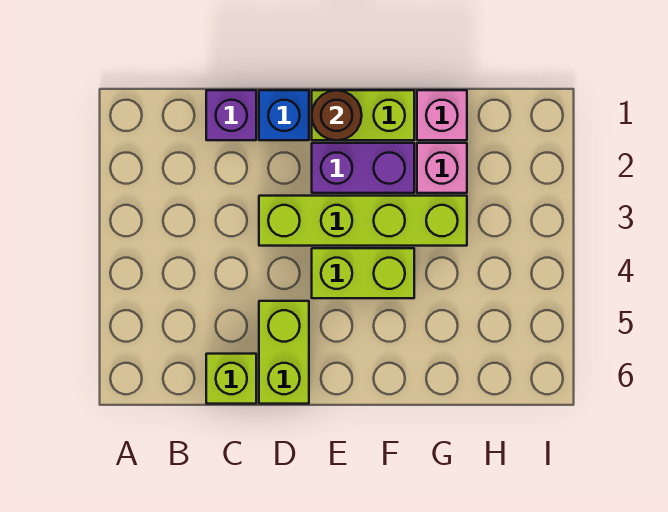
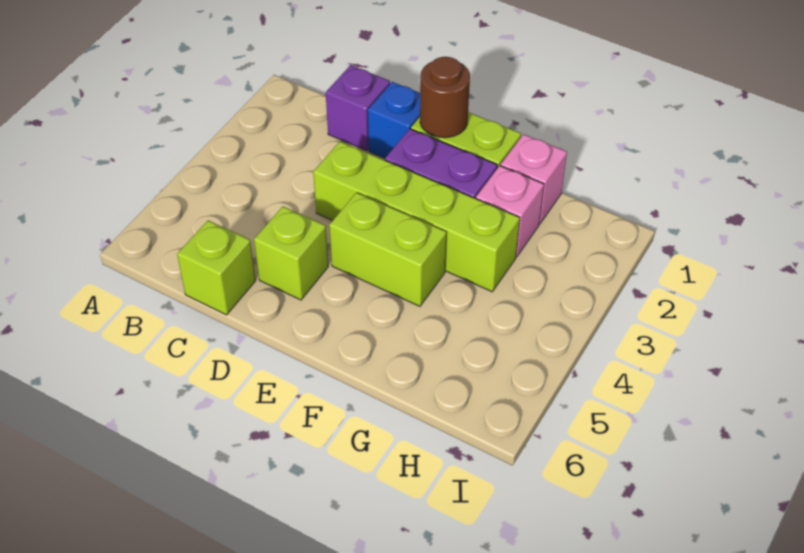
lime 1x2 brick [259,301,309,404] -> lime 1x1 brick [254,206,328,300]

